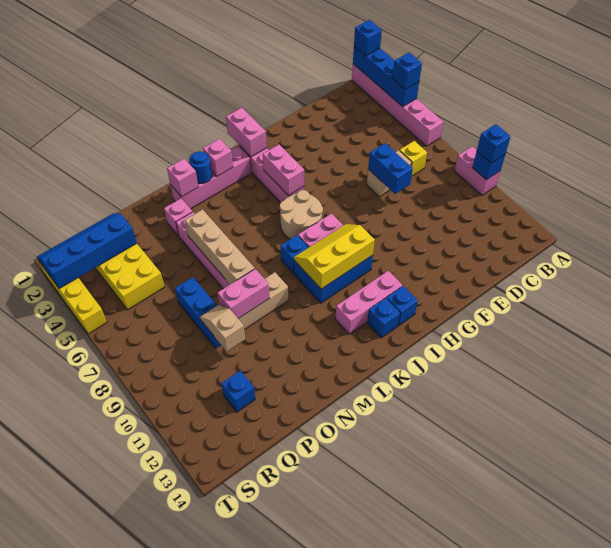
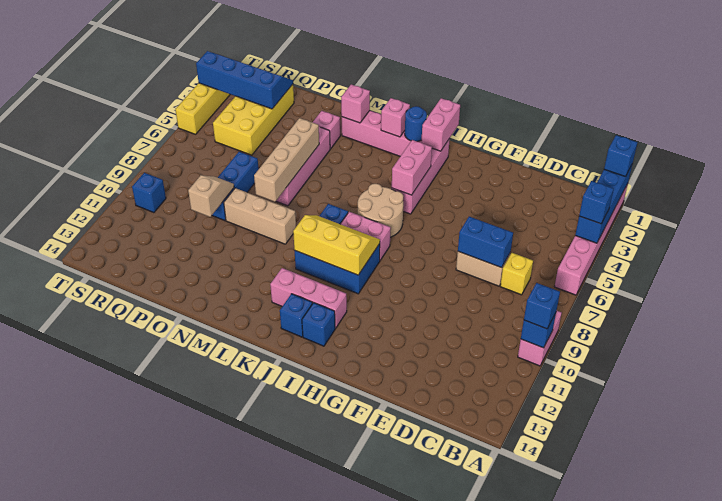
blue 1x2 brick [368,143,413,194] -> blue 1x2 brick turned to [458,217,513,268]
blue 1x1 round brick [189,151,212,183] -> blue 1x1 round brick moved to [405,106,427,141]
pink 1x2 brick [218,269,270,319] -> none
blue 1x1 brick [221,371,255,412] -> blue 1x1 brick moved to [132,173,166,213]

